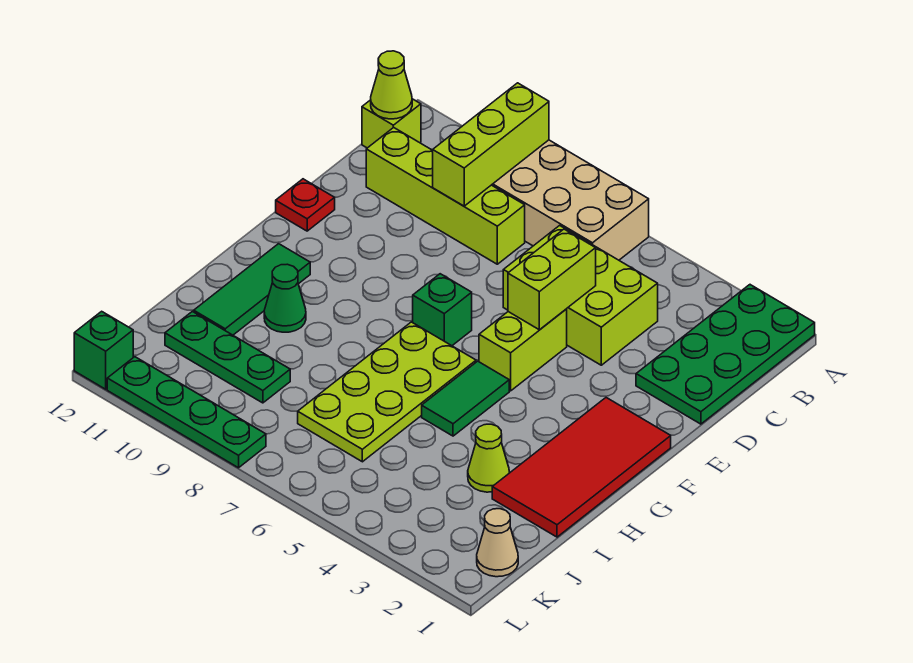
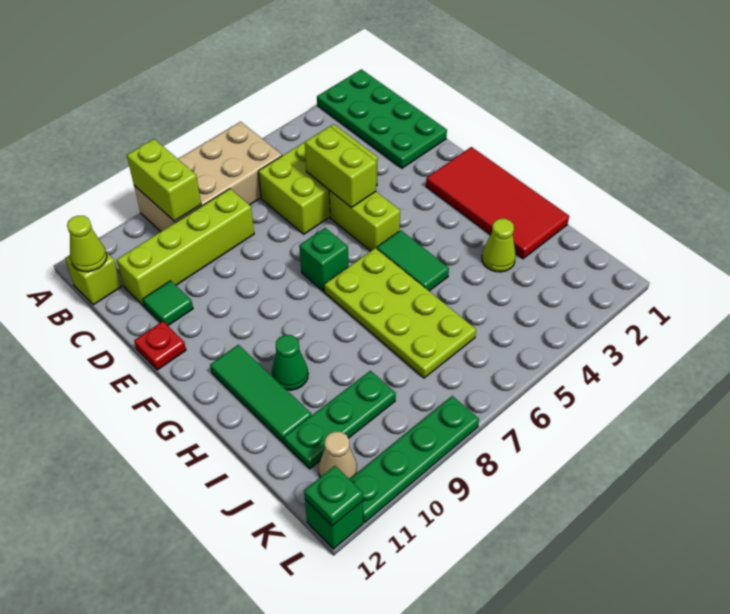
lime 1x3 brick [433,83,549,206] -> lime 1x2 brick [127,139,201,221]
none -> green 1x1 tile [143,281,193,326]
tan 1x1 cone [477,509,518,577] -> tan 1x1 cone moved to [319,432,357,479]
none -> green 1x1 plate [304,466,363,526]

